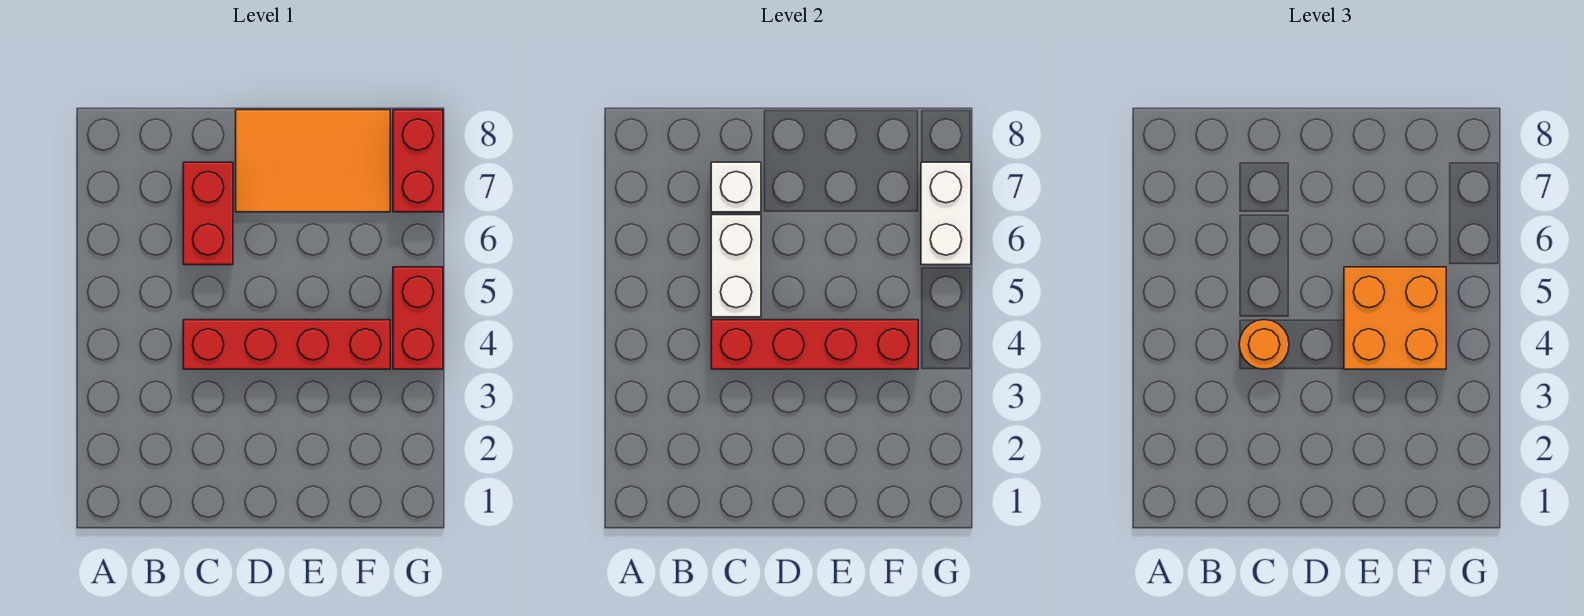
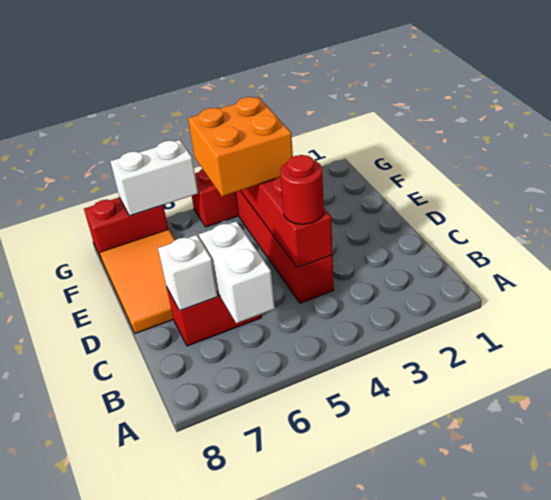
orange 1x1 round brick [1239,320,1289,369] -> red 1x1 round brick [280,155,324,224]
white 1x2 brick [711,215,761,317] -> white 1x2 brick turned to [199,221,275,323]

